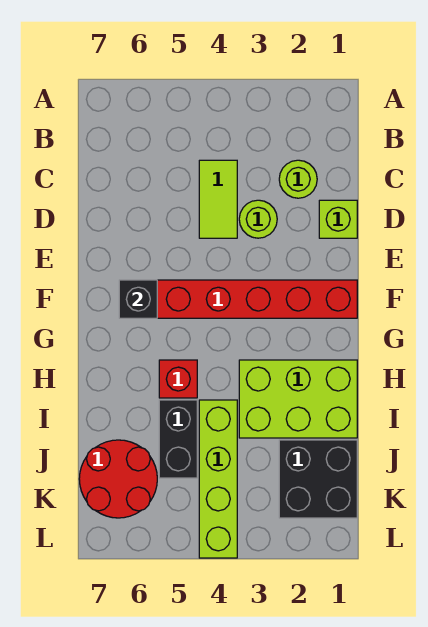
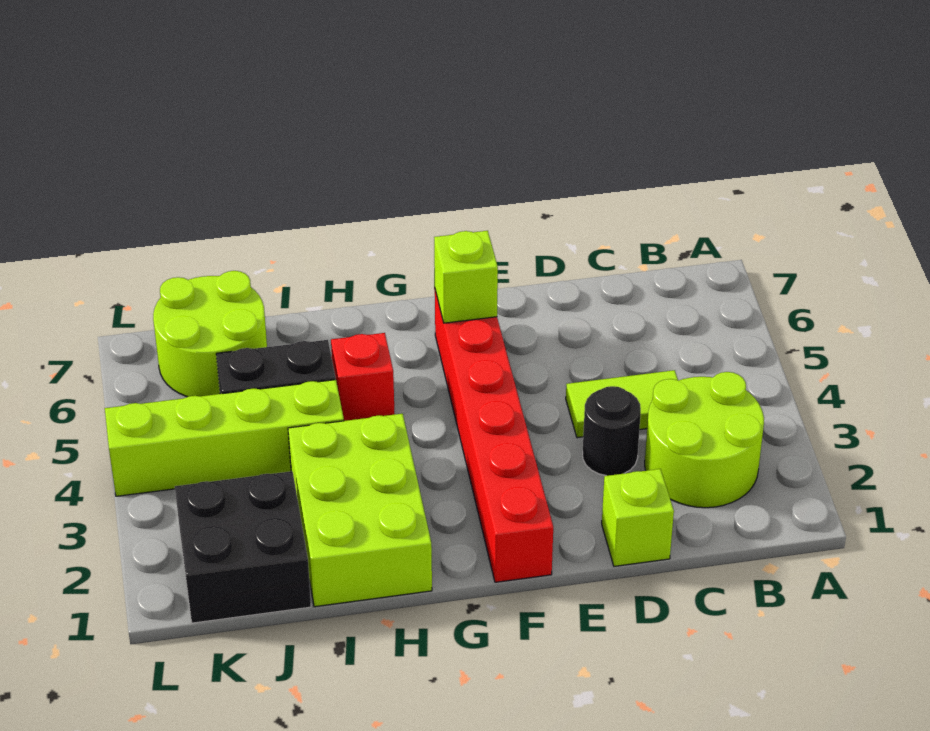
lime 1x1 round brick [279,160,317,198] -> lime 2x2 round brick [645,372,764,508]
lime 1x1 round brick [239,200,277,238] -> black 1x1 round brick [583,386,641,476]
black 1x1 brick [119,280,157,318] -> lime 1x1 brick [434,231,498,323]
red 2x2 round brick [79,440,157,518] -> lime 2x2 round brick [153,271,267,397]

